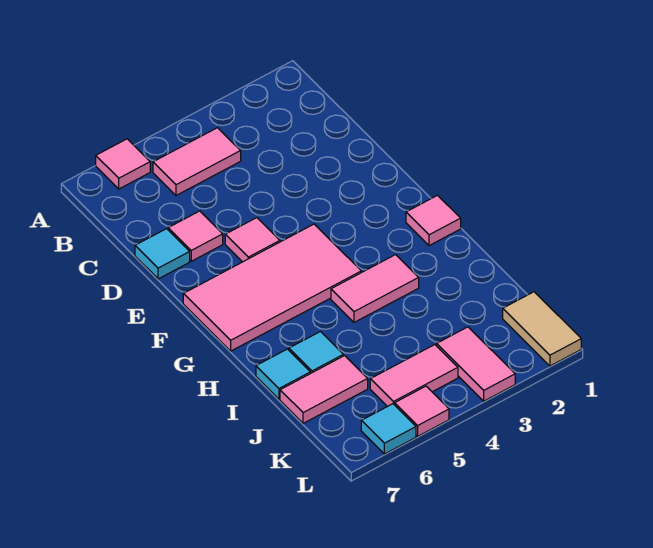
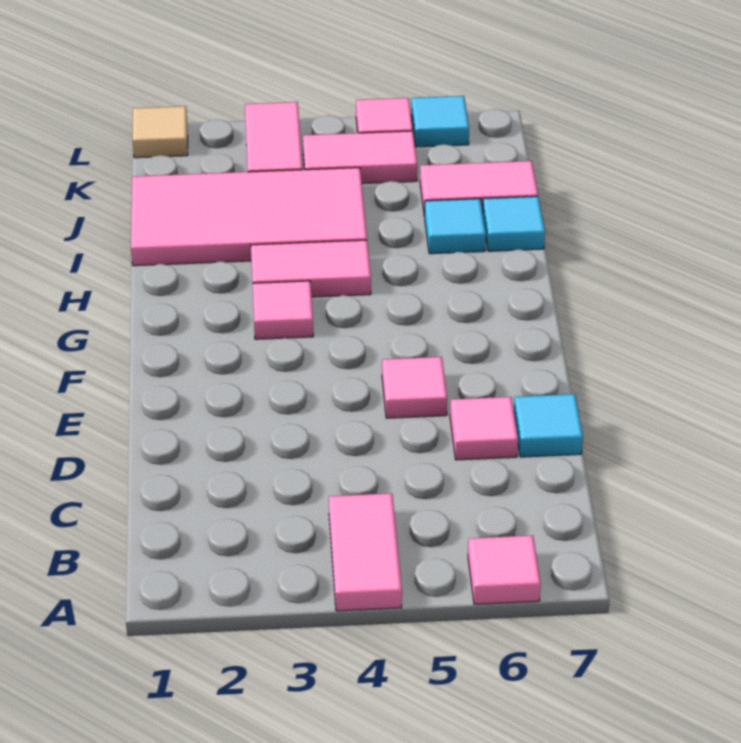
pink 1x2 tile [153,128,241,195] -> pink 1x2 tile turned to [329,493,402,611]
pink 2x4 tile [183,224,361,351] -> pink 2x4 tile moved to [131,168,367,266]
pink 1x1 tile [406,195,461,246] -> pink 1x1 tile moved to [252,281,313,339]
tan 1x2 tile [503,292,581,366] -> tan 1x1 tile [133,106,188,158]

